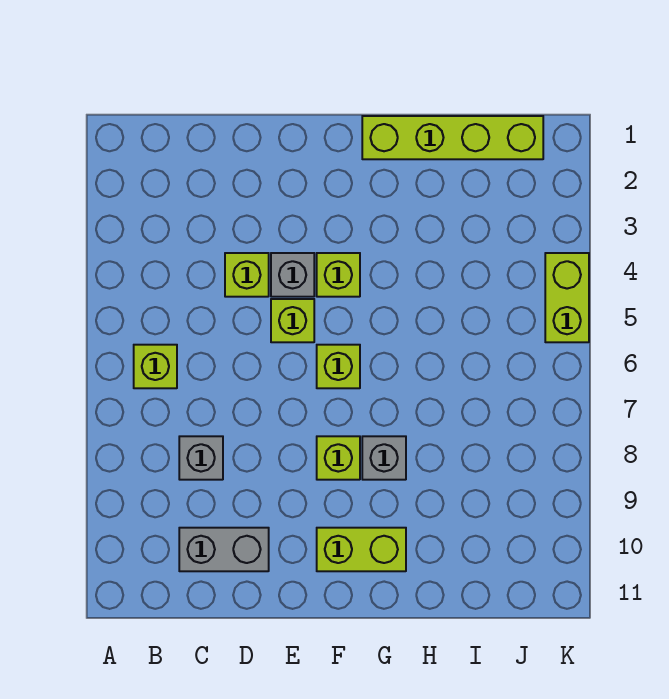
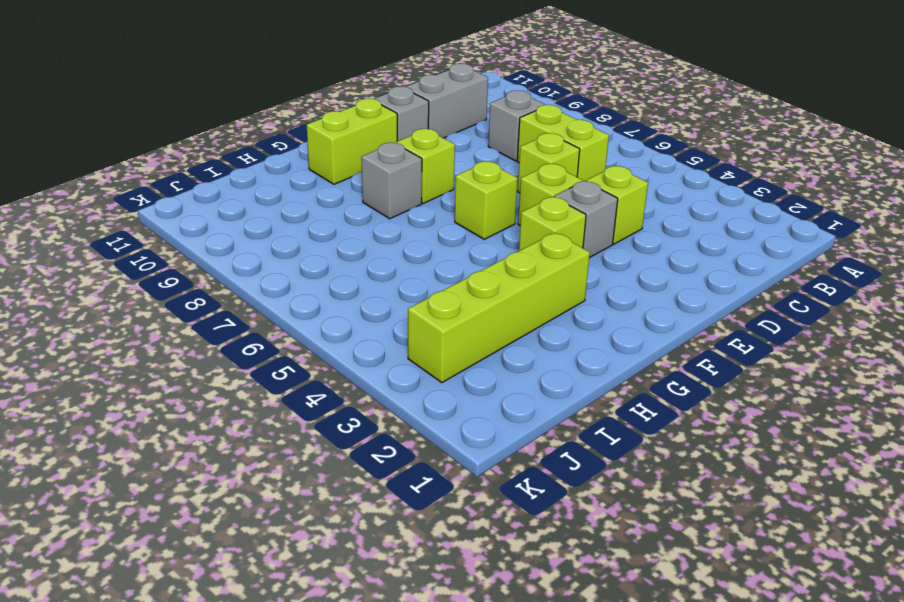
lime 1x1 brick [134,345,177,388] -> lime 1x1 brick moved to [518,133,580,193]
none -> grey 1x1 brick [374,87,429,141]
lime 1x4 brick [362,116,543,159] -> lime 1x4 brick moved to [408,233,590,383]
lime 1x2 brick [545,253,589,342] -> lime 1x2 brick moved to [517,105,609,181]

